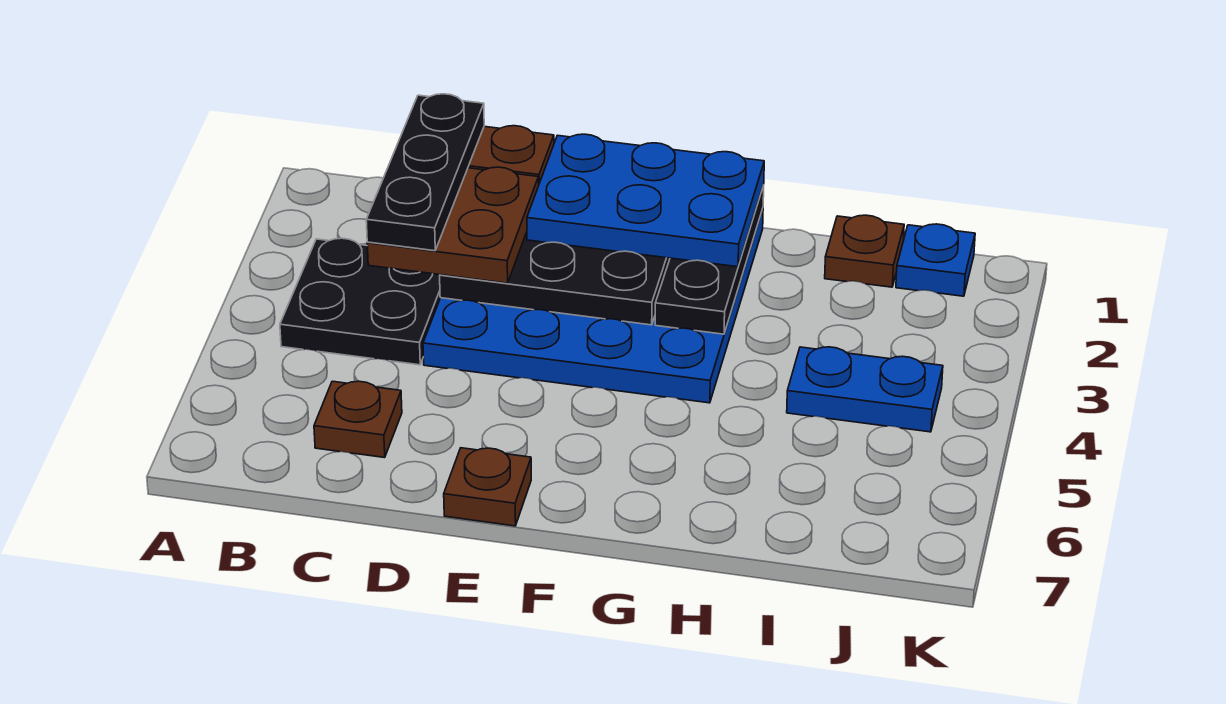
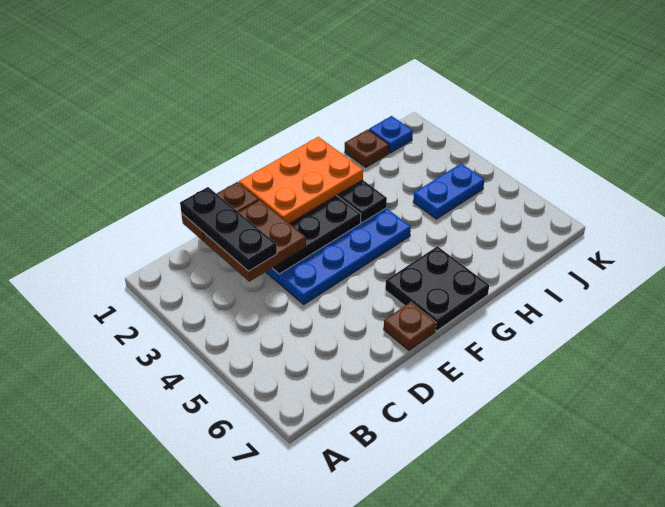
black 2x2 plate [280,238,440,365] -> black 2x2 plate moved to [385,246,489,331]
brown 1x1 plate [314,381,402,458] -> none
blue 2x3 plate [527,134,764,267] -> orange 2x3 plate [239,137,363,224]

